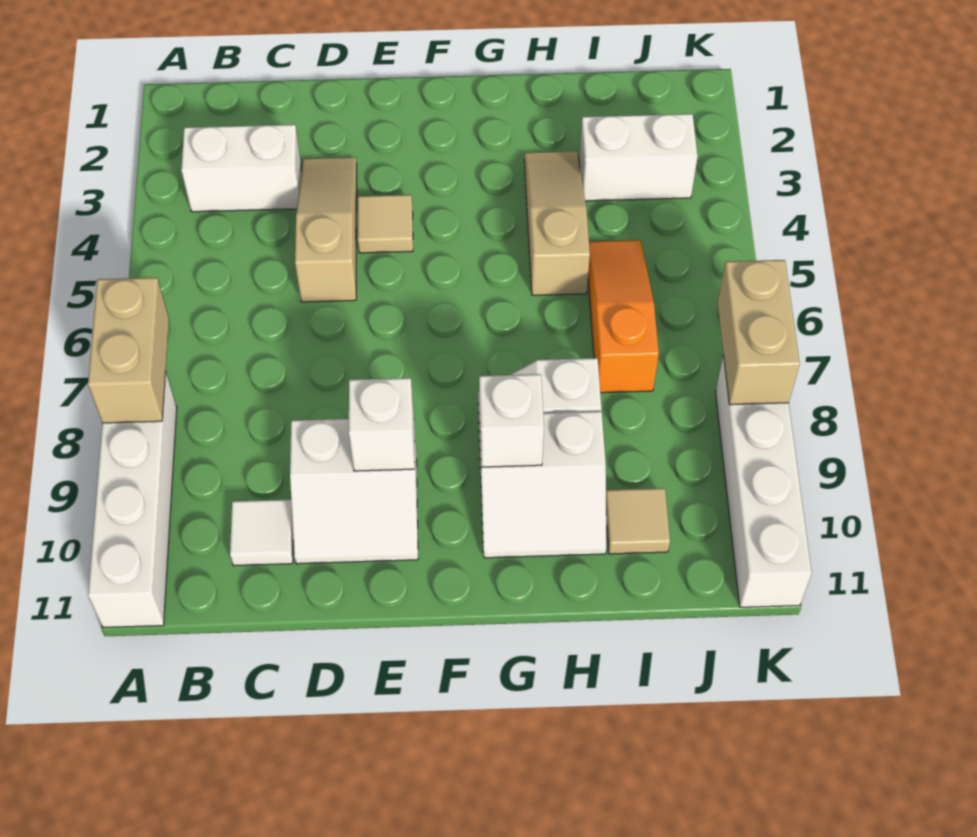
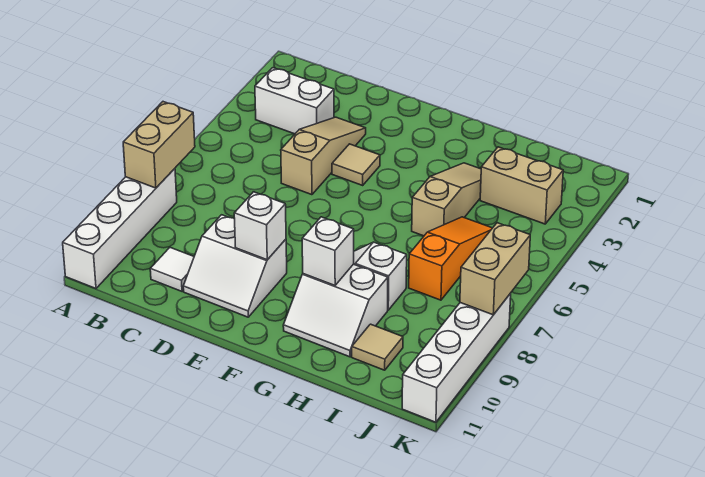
white 1x2 brick [579,114,698,201] -> tan 1x2 brick [480,147,563,224]

